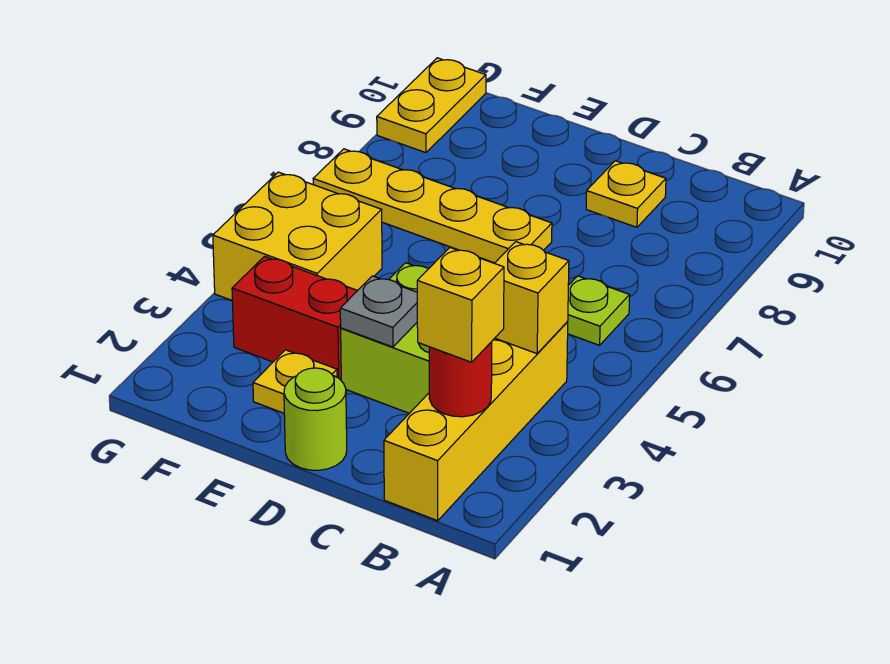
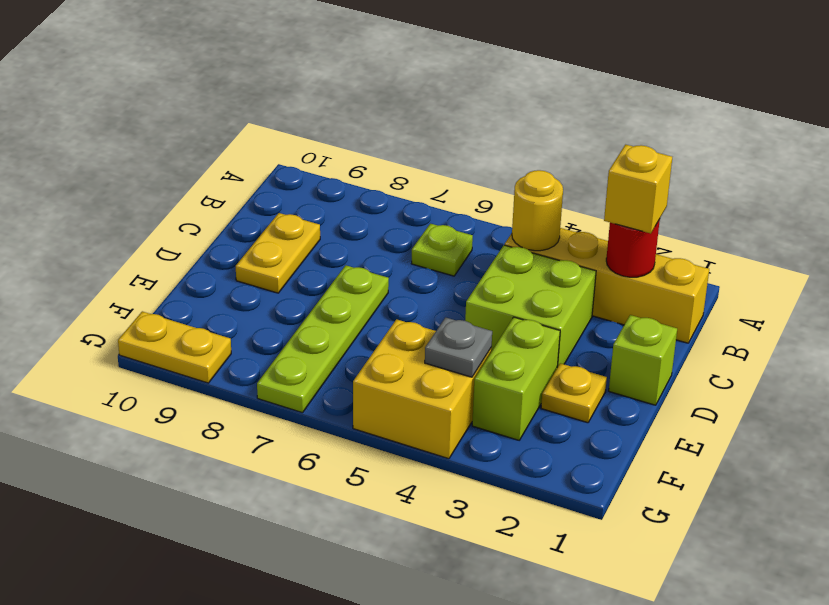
yellow 1x1 brick [495,242,569,354] -> yellow 1x1 round brick [512,170,563,251]
yellow 1x1 plate [586,161,666,227] -> yellow 1x2 plate [236,213,320,293]
lime 1x1 round brick [284,368,347,470] -> lime 1x1 brick [609,315,677,405]
grey 1x1 plate [340,276,417,347] -> grey 1x1 plate moved to [425,317,492,377]
yellow 1x4 plate [313,149,552,263] -> lime 1x4 plate [257,265,389,413]
red 1x2 brick [232,256,357,380] -> lime 1x2 brick [472,317,560,440]

